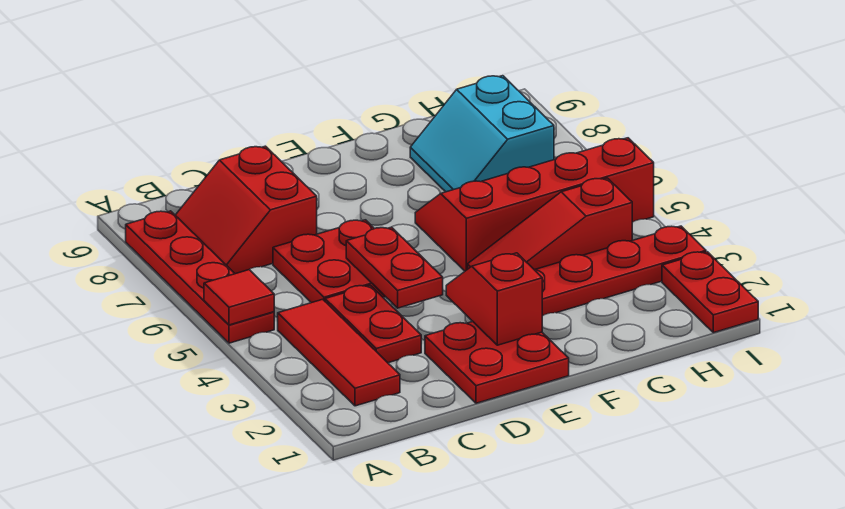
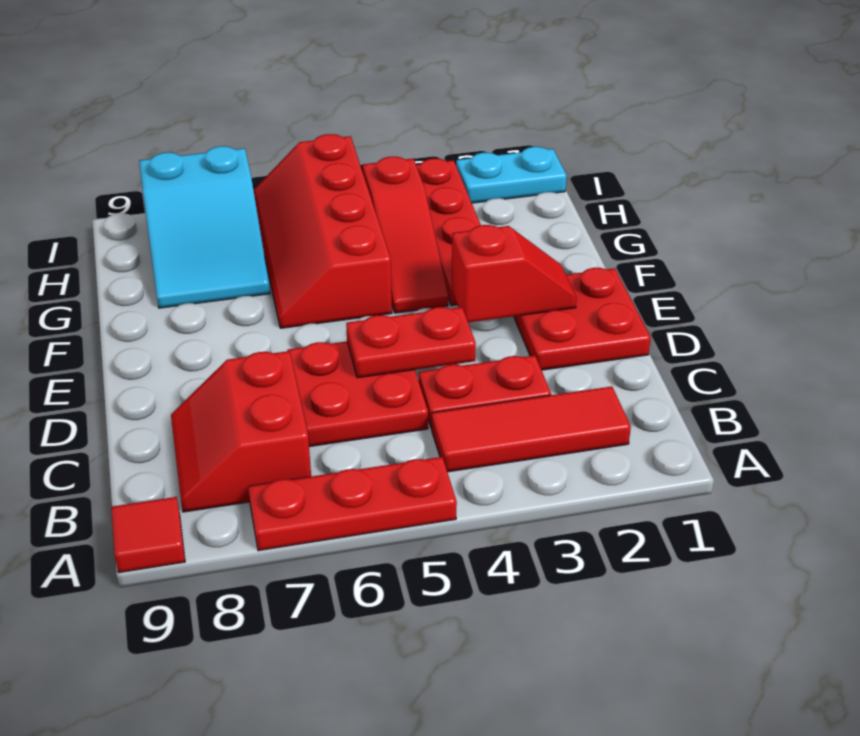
red 1x4 plate [126,211,274,343] -> red 1x3 plate [248,457,457,551]
red 1x1 tile [204,270,274,325] -> red 1x1 tile moved to [111,497,185,573]
red 2x2 slope [175,146,317,274] -> red 2x2 slope turned to [171,351,311,512]
red 1x2 slope [446,253,542,345] -> red 1x2 slope turned to [452,225,577,322]
cyan 2x2 slope [410,76,554,192] -> cyan 2x3 slope [139,146,270,308]
red 1x2 plate [662,252,758,333] -> cyan 1x2 plate [456,147,567,203]

